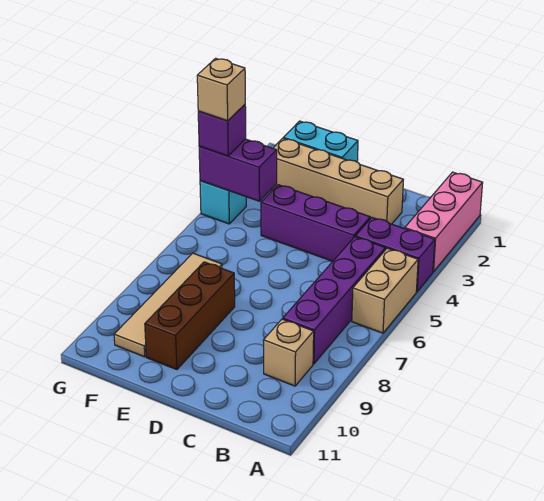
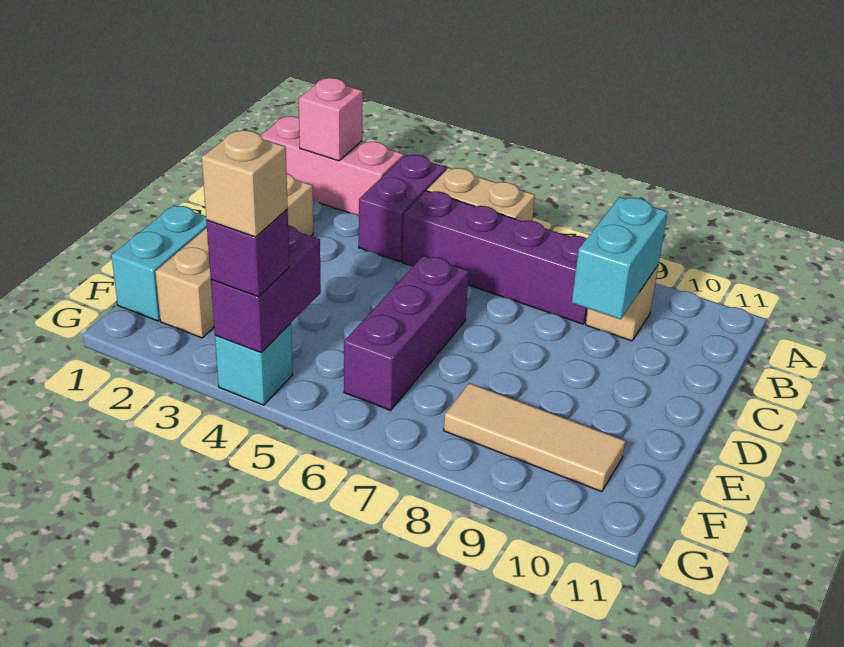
none -> pink 1x1 brick [299,78,363,161]
none -> cyan 1x2 brick [572,197,668,319]
purple 1x3 brick [261,185,370,261] -> purple 1x3 brick moved to [344,255,469,410]
brown 1x3 brick [145,262,235,370] -> none
tan 1x4 tile [114,253,222,357] -> tan 1x3 tile [444,383,625,492]

